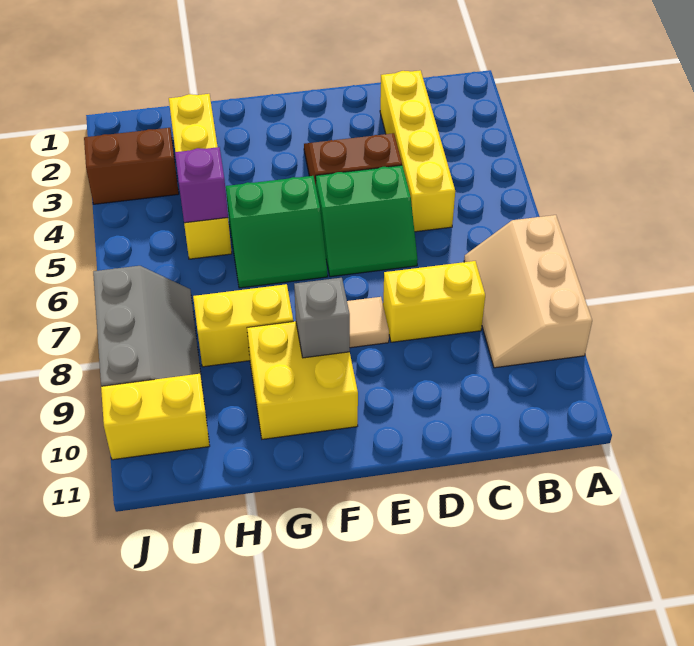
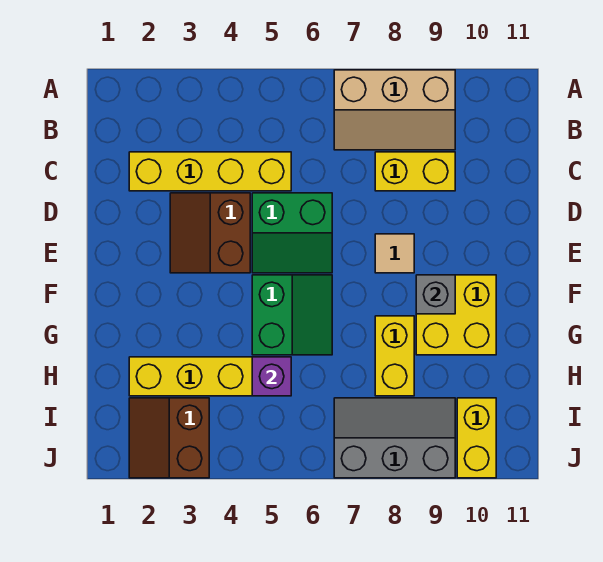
yellow 1x2 brick [383,261,485,342] -> yellow 1x2 brick turned to [375,152,455,191]
green 2x2 slope [316,165,418,277] -> green 2x2 slope turned to [252,193,332,273]

